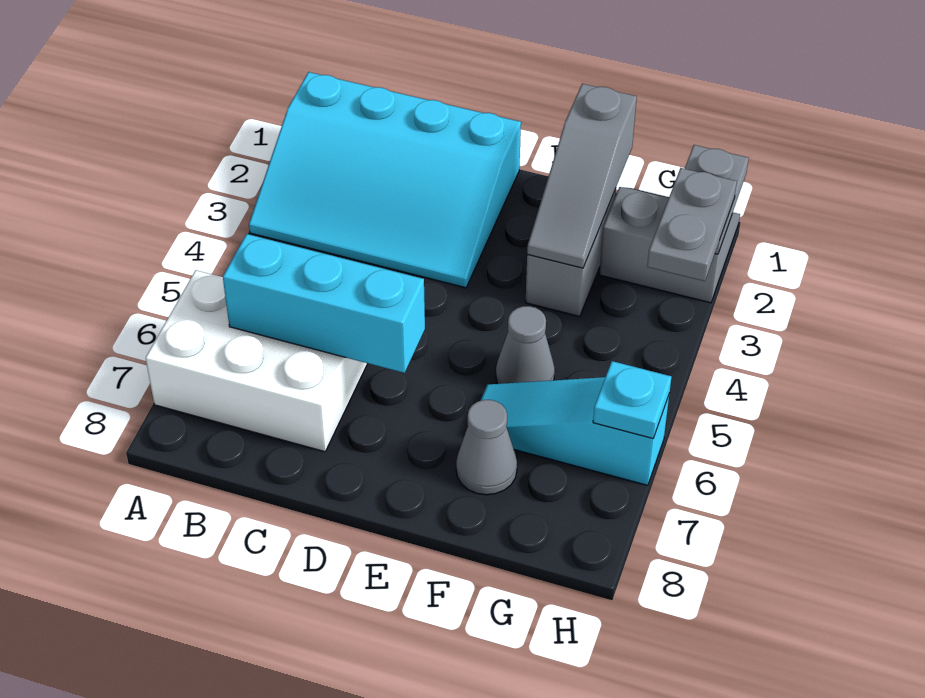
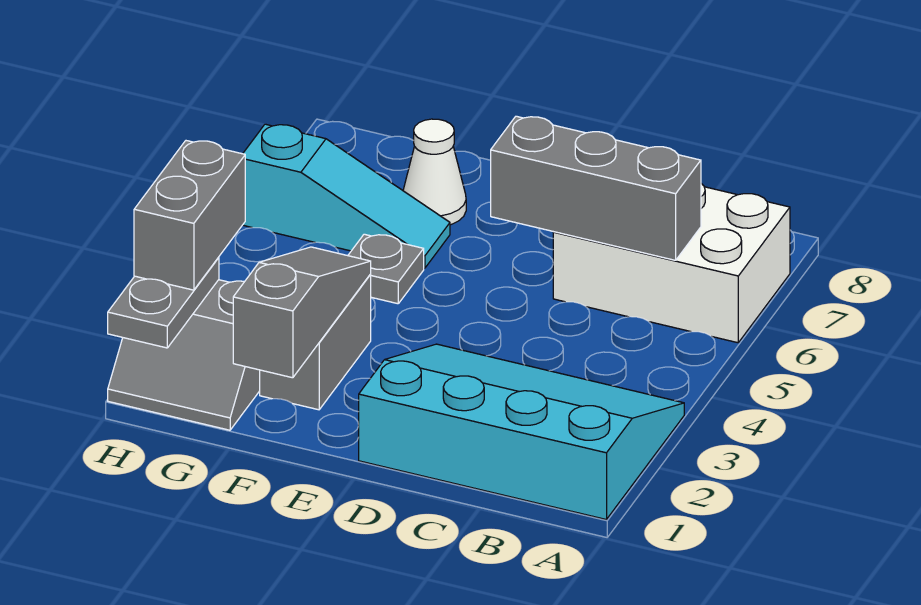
cyan 1x3 brick [223,234,425,373] -> grey 1x3 brick [491,116,701,260]
grey 1x1 cone [496,306,555,384] -> grey 1x1 plate [348,234,424,304]
grey 1x1 cone [456,400,517,495] -> white 1x1 cone [403,119,466,225]
grey 1x2 plate [647,168,737,281] -> grey 1x2 brick [134,141,245,290]
cyan 1x1 plate [593,361,671,438] -> none

